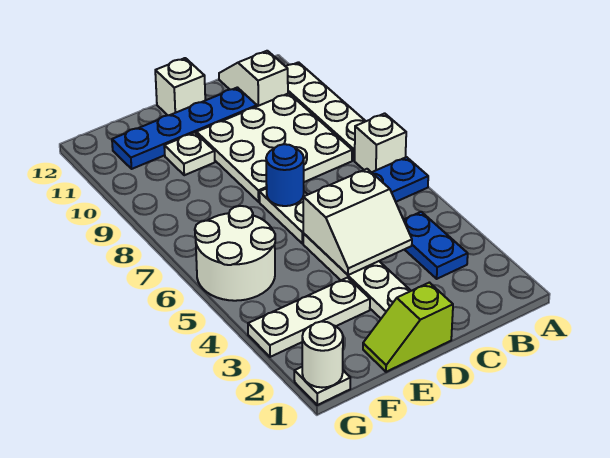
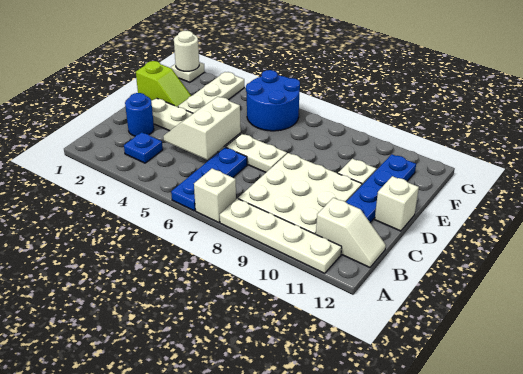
blue 1x2 plate [404,212,468,279] -> blue 1x1 plate [124,132,163,163]
lime 1x2 slope [363,283,453,372] -> lime 1x2 slope turned to [136,61,191,107]
blue 1x1 round brick [266,144,304,206] -> blue 1x1 round brick moved to [125,93,154,136]
white 2x2 round brick [195,206,275,301] -> blue 2x2 round brick [246,70,300,131]

